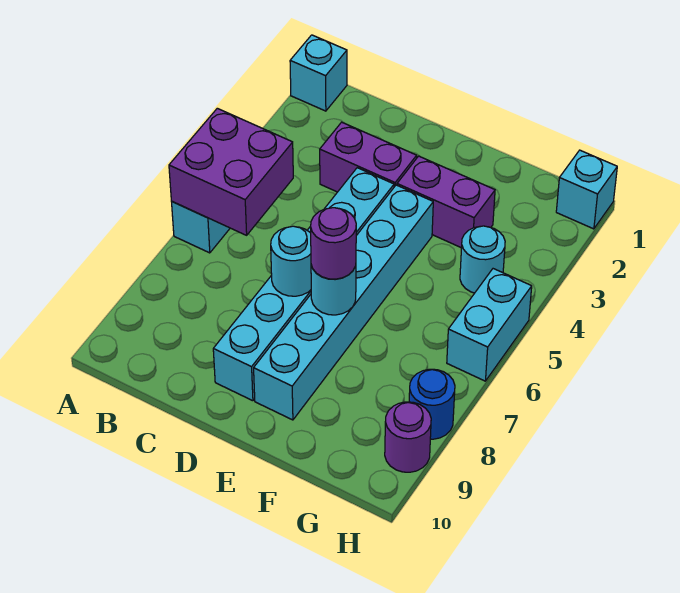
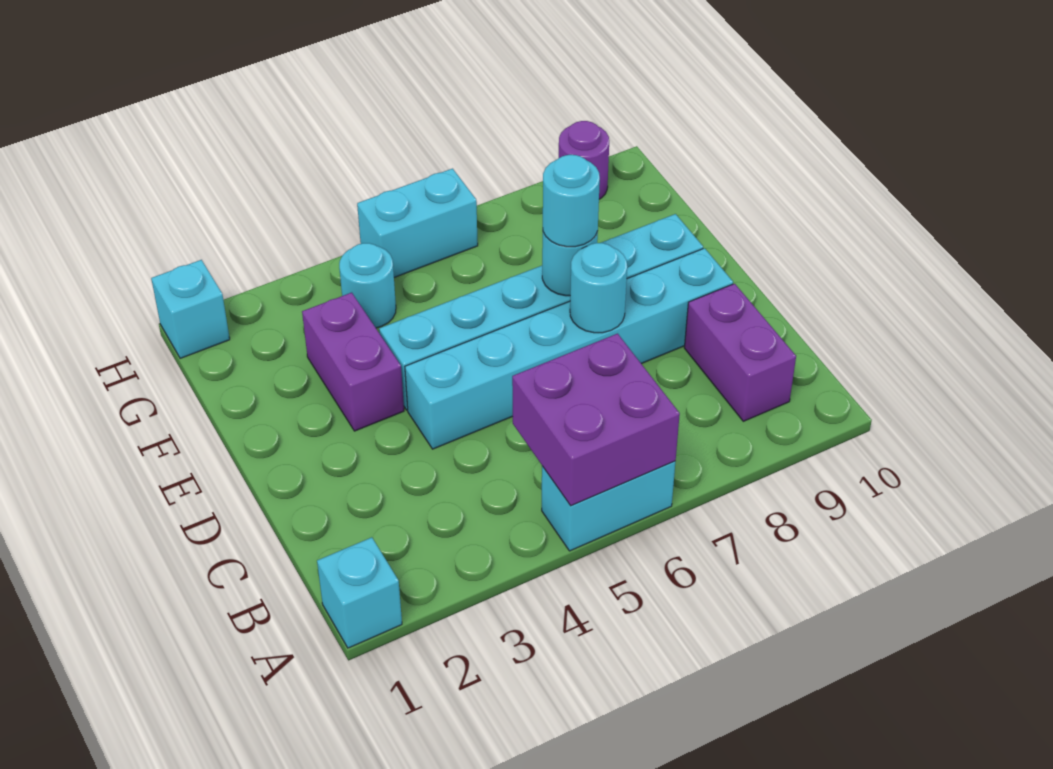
purple 1x2 brick [320,122,417,192] -> purple 1x2 brick moved to [684,284,796,421]
purple 1x1 round brick [311,208,356,279] -> cyan 1x1 round brick [543,155,600,247]
blue 1x1 round brick [409,369,455,439] -> none

